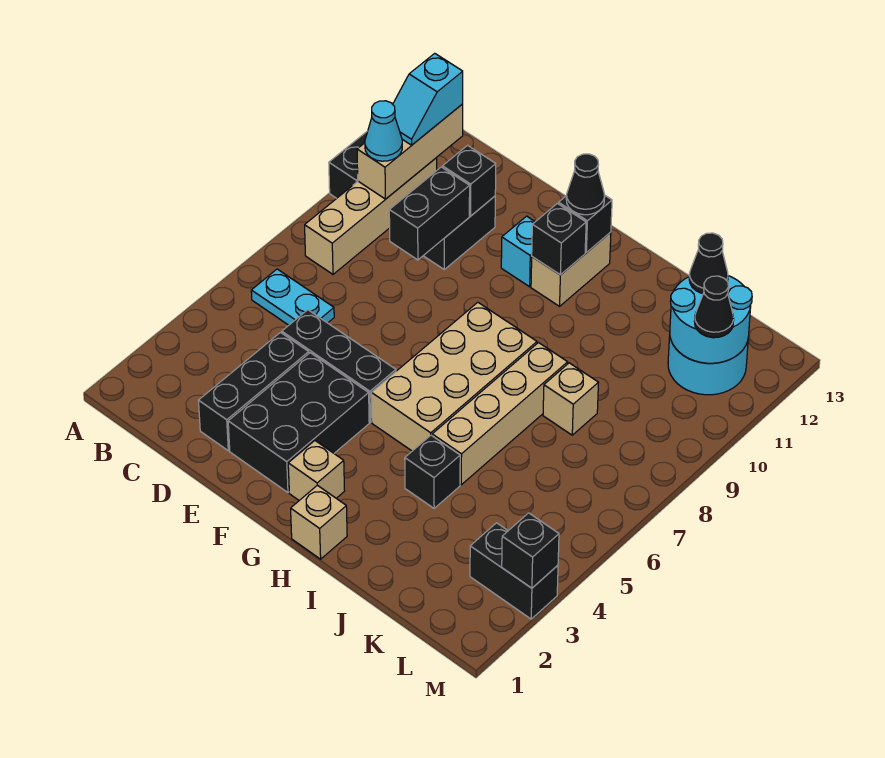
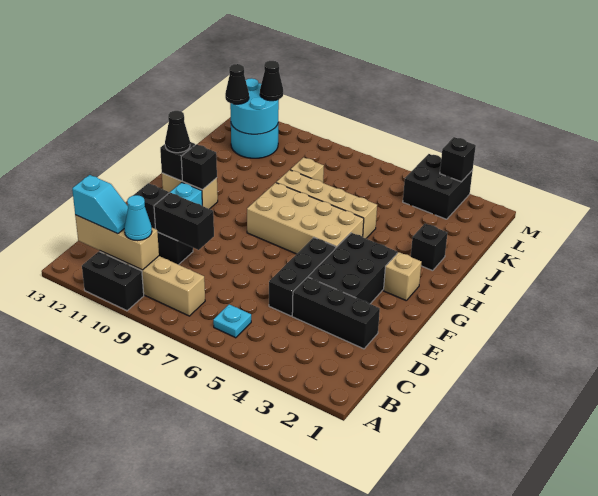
cyan 1x2 plate [251,269,334,325] -> cyan 1x1 plate [213,304,251,338]
black 2x3 brick [228,353,369,492] -> black 2x3 brick turned to [308,233,397,304]
tan 1x1 brick [291,485,347,559] -> none
black 1x1 brick [405,435,460,508] -> black 1x1 brick moved to [411,224,447,271]
black 1x2 brick [470,523,558,619] -> black 2x2 brick [403,154,473,219]

